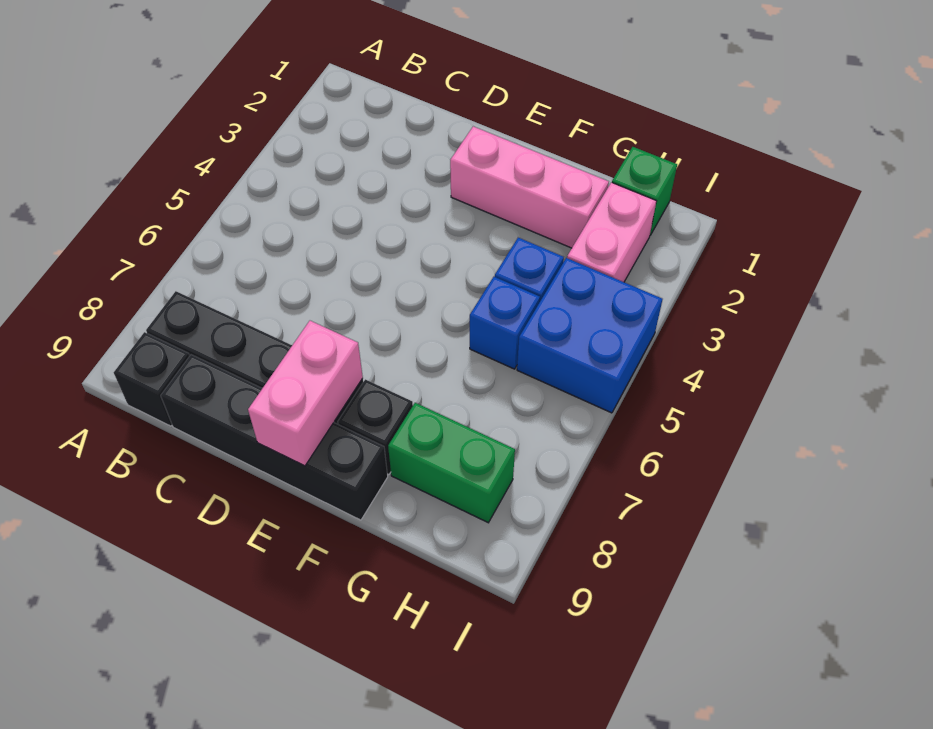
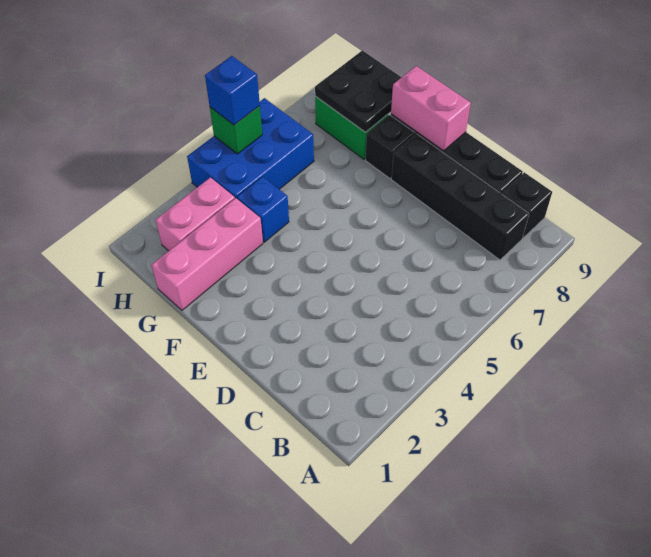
pink 1x3 brick [450,126,609,248] -> pink 1x3 brick turned to [152,198,263,310]
pink 1x2 brick [248,321,363,466] -> pink 1x2 brick turned to [391,66,471,151]
blue 1x1 brick [470,277,540,369] -> blue 1x1 brick moved to [205,56,260,125]
none -> black 2x2 plate [315,51,401,132]
green 1x1 brick [612,147,677,235] -> green 1x1 brick moved to [210,106,262,154]
blue 2x2 brick [517,258,662,413] -> blue 2x3 brick [187,98,314,198]

